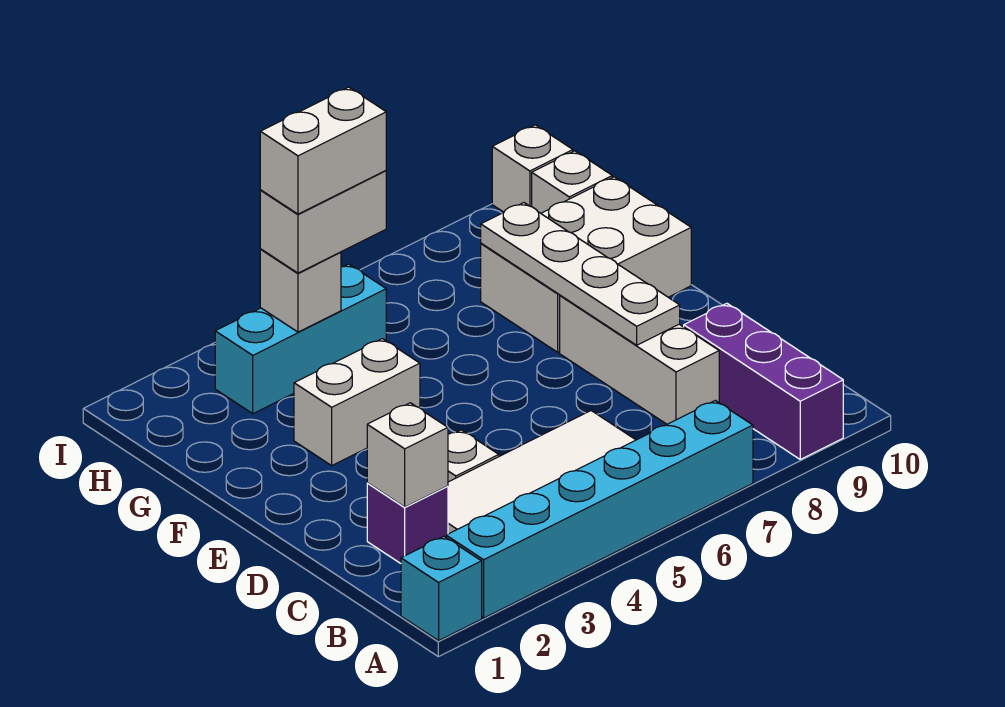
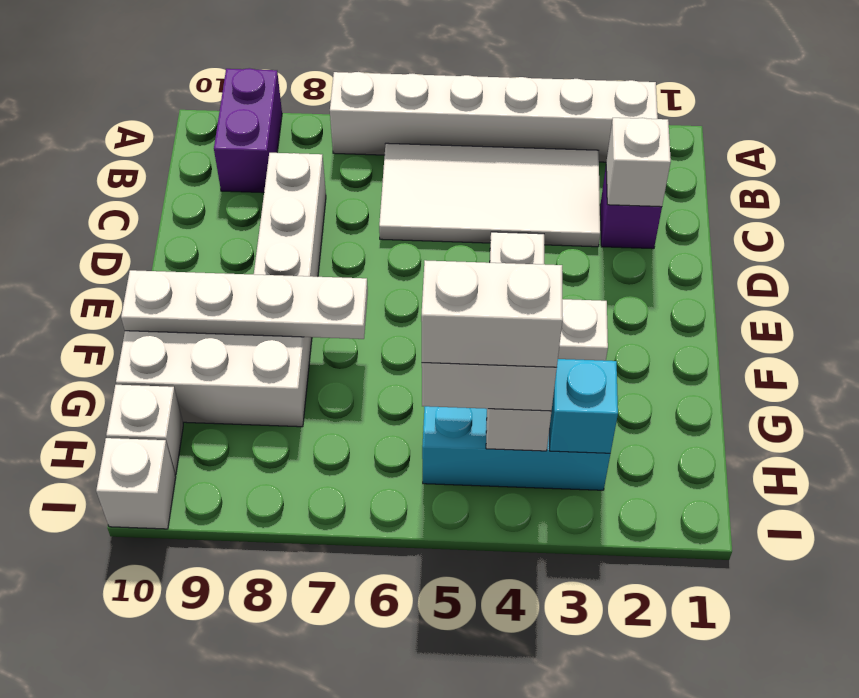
cyan 1x1 brick [401,536,482,641] -> cyan 1x1 brick moved to [550,359,618,453]
cyan 1x6 brick [446,400,753,618] -> white 1x6 brick [330,72,658,162]
purple 1x3 brick [684,303,843,459] -> purple 1x2 brick [214,68,282,193]
white 1x4 plate [481,203,680,345] -> white 1x4 plate turned to [121,270,368,339]

